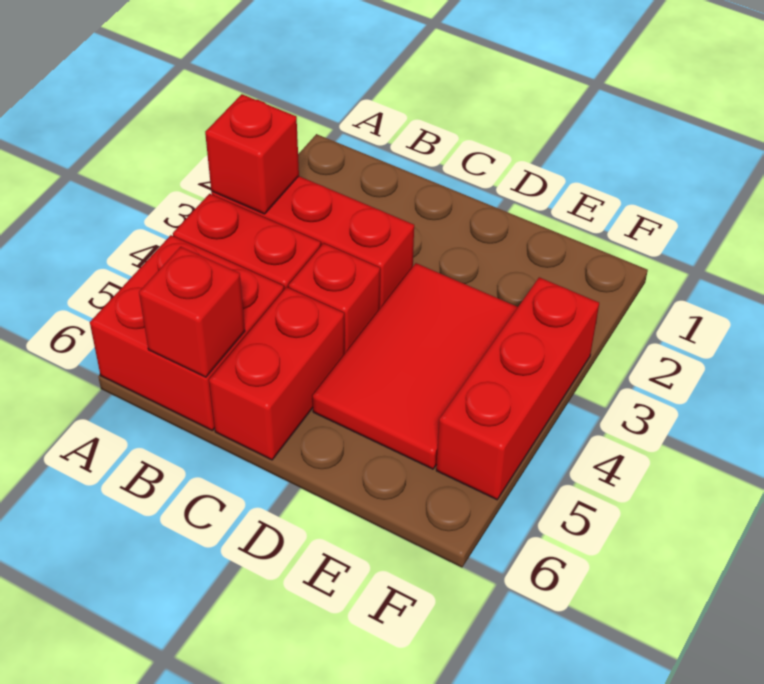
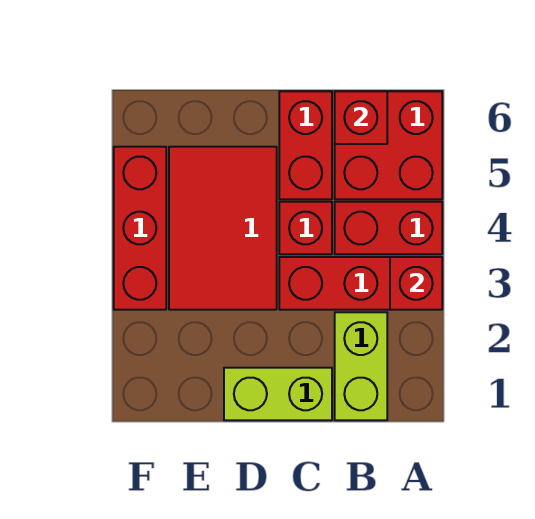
none -> lime 1x2 brick [335,312,387,420]
none -> lime 1x2 brick [224,368,332,420]

